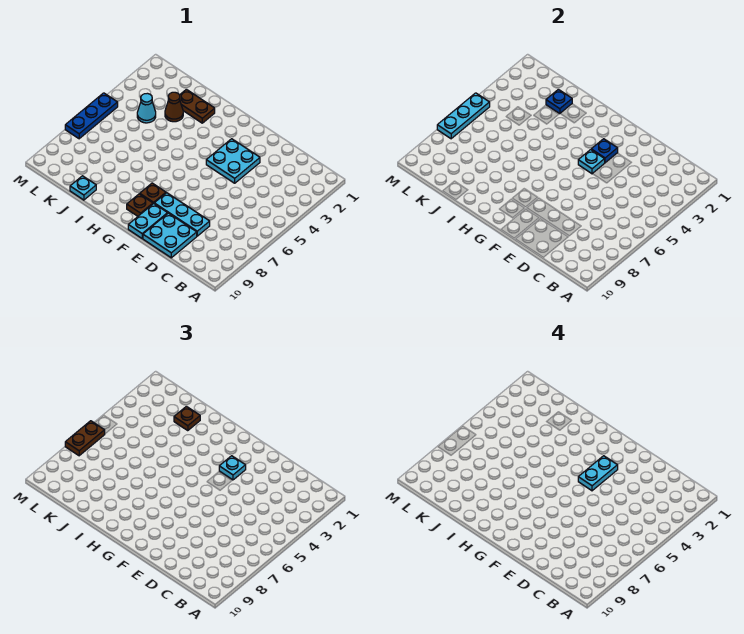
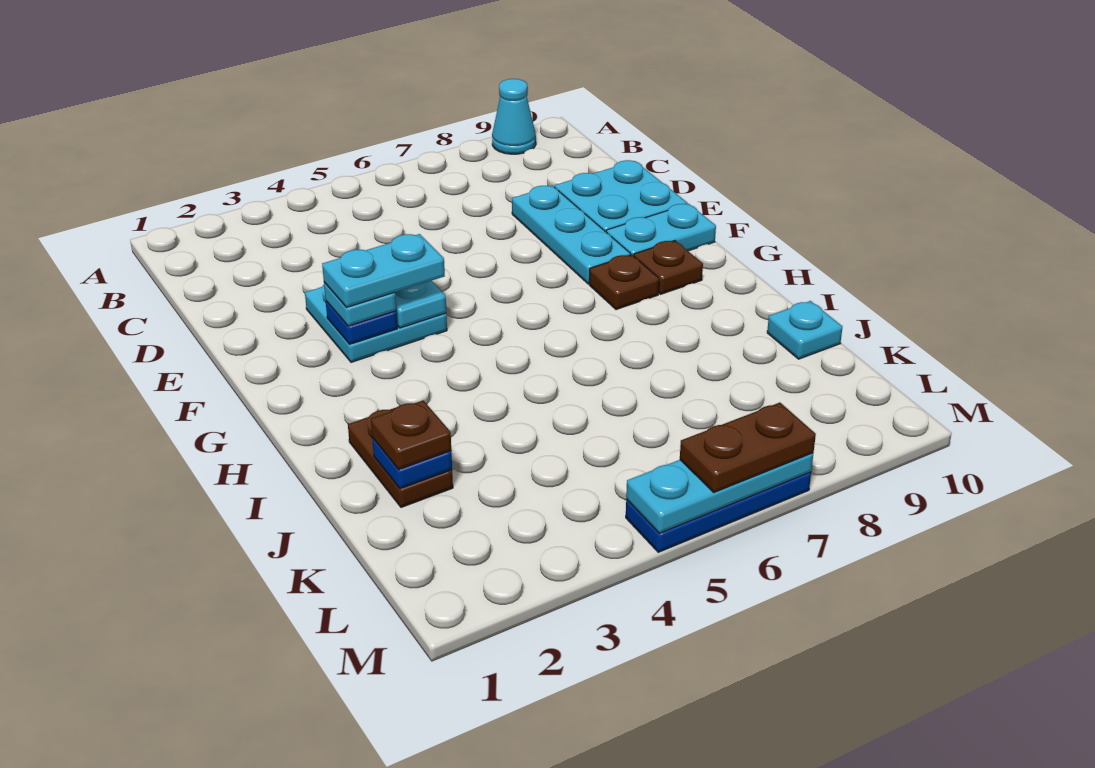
brown 1x1 cone [165,92,183,122] -> none
cyan 1x1 cone [137,93,156,123] -> cyan 1x1 cone moved to [492,79,536,154]

